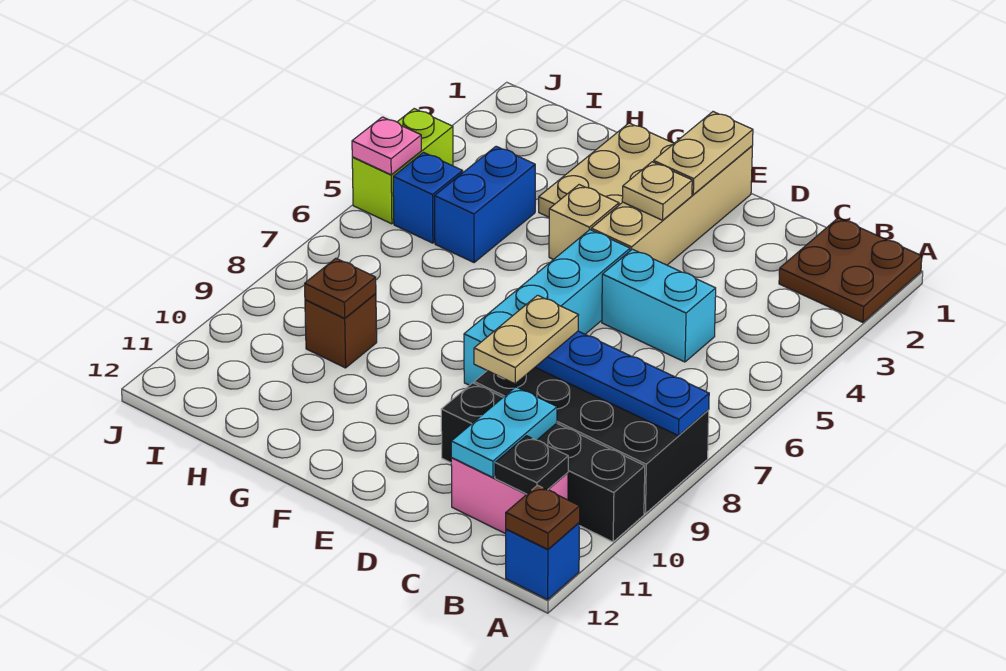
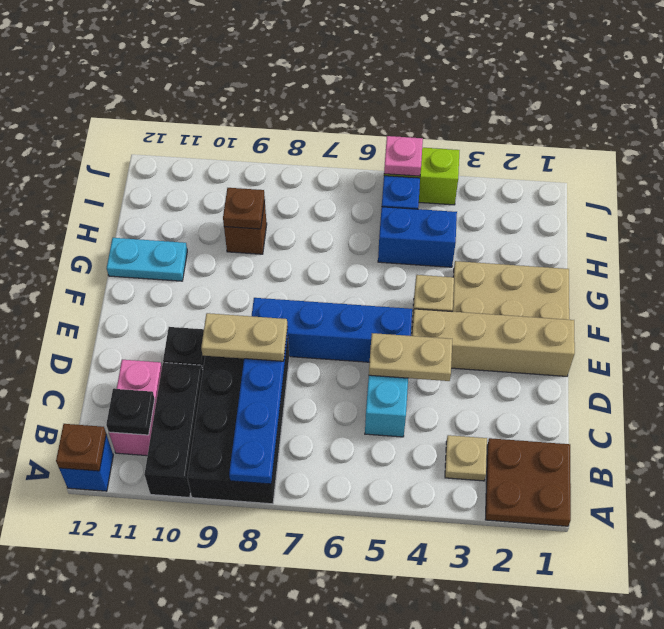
cyan 1x2 plate [451,387,557,477] -> cyan 1x2 plate moved to [107,238,187,281]
tan 1x2 plate [654,112,753,194] -> tan 1x2 plate moved to [369,333,452,381]
tan 1x1 plate [622,162,692,220] -> tan 1x1 plate moved to [445,435,487,481]
cyan 1x4 brick [464,230,630,385] -> blue 1x4 brick [252,298,412,362]

